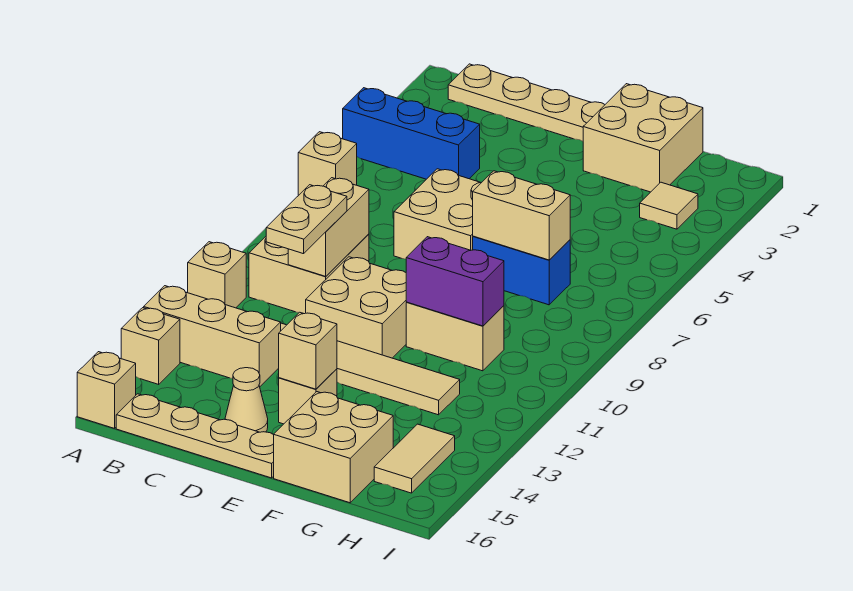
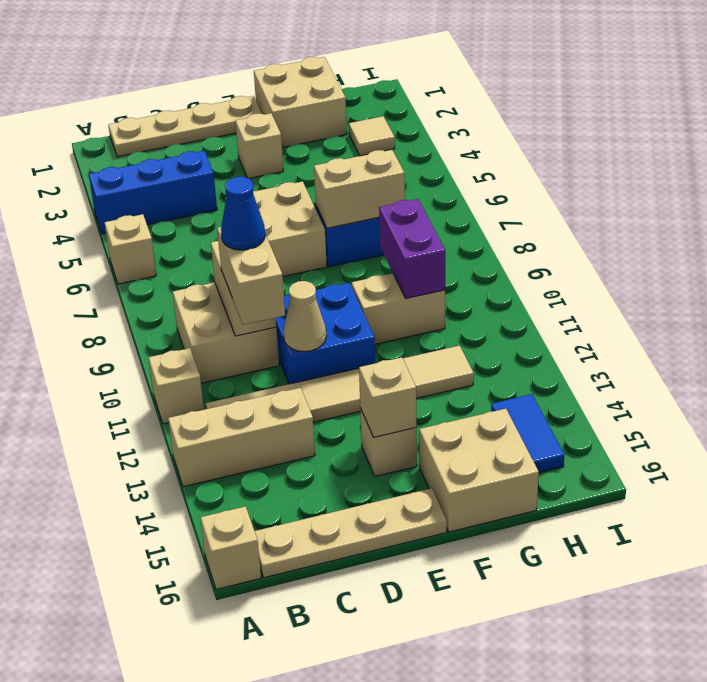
tan 1x1 brick [121,308,180,384] -> tan 1x1 brick moved to [236,113,283,178]
tan 1x2 plate [266,185,347,254] -> tan 1x2 brick [217,227,285,325]
none -> blue 1x1 cone [221,177,265,250]
tan 2x2 brick [306,257,407,358] -> blue 2x2 brick [276,283,375,384]
tan 1x1 cone [225,368,268,432] -> tan 1x1 cone moved to [283,281,326,352]
purple 1x2 brick [406,237,504,326] -> purple 1x2 brick turned to [379,199,445,298]
tan 1x2 tile [374,424,455,493] -> blue 1x2 tile [491,394,564,473]

